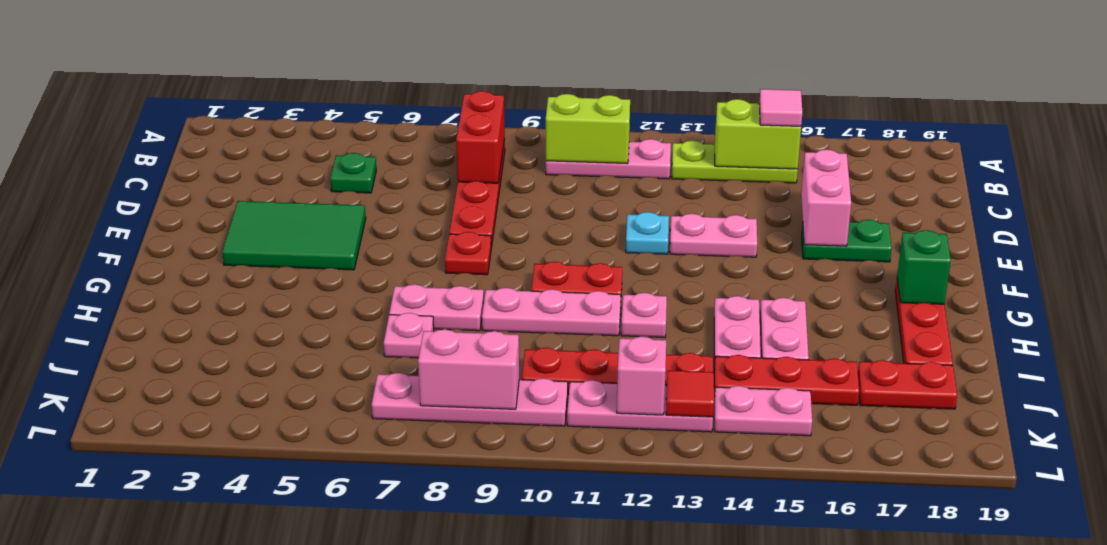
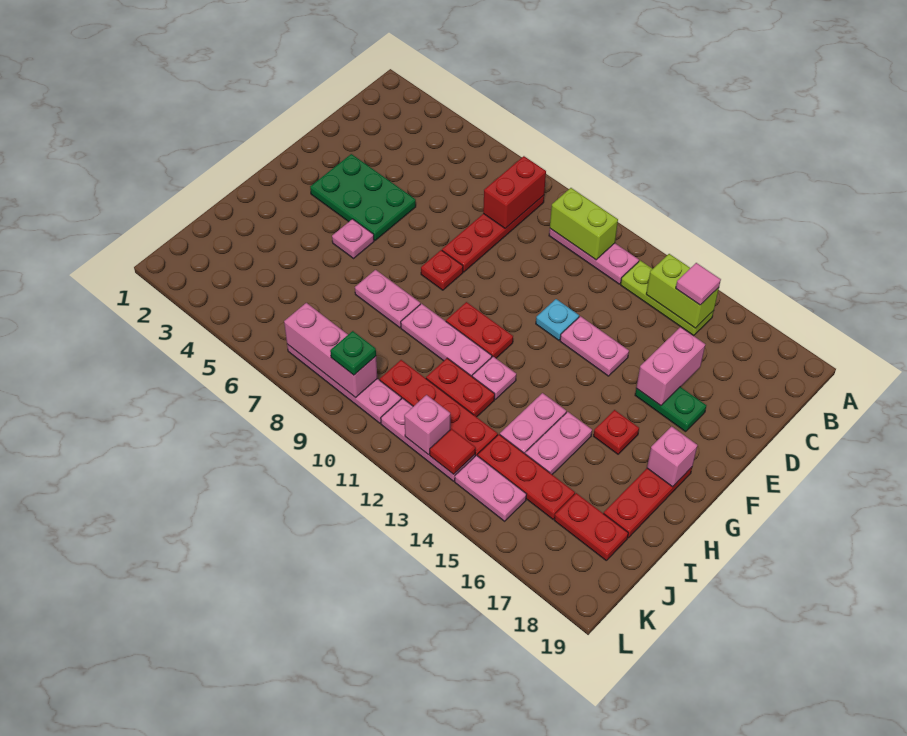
green 1x1 plate [330,153,376,193] -> green 1x1 plate moved to [330,331,376,375]
green 2x3 tile [222,201,366,270] -> green 2x3 plate [310,154,416,241]
none -> red 1x1 plate [594,410,639,454]
green 1x1 brick [897,230,951,304] -> pink 1x1 brick [647,426,698,487]
pink 1x1 plate [384,313,434,358] -> pink 1x1 plate moved to [332,219,374,258]
none -> red 1x2 plate [426,358,495,417]
pink 1x2 brick [418,329,519,409] -> pink 1x3 brick [284,303,377,398]

